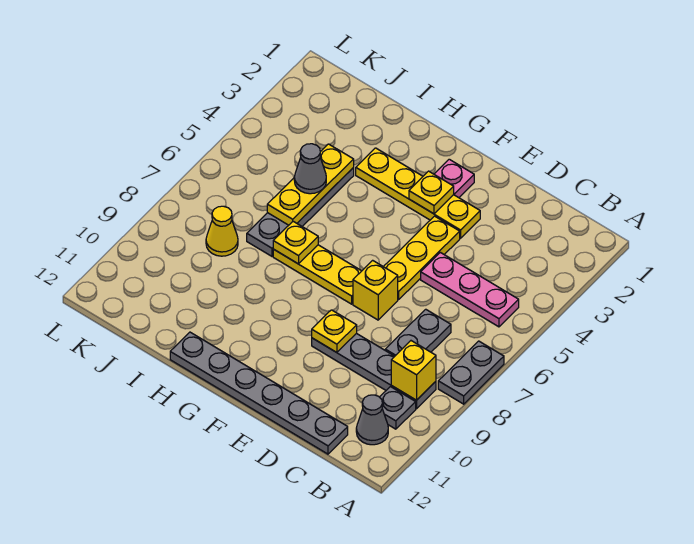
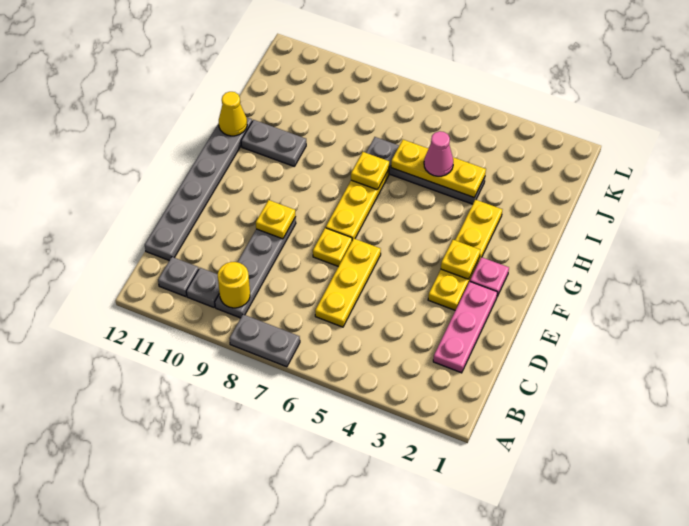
pink 1x3 plate [421,252,519,327] -> pink 1x3 plate moved to [433,282,498,373]
yellow 1x1 brick [391,341,436,400] -> yellow 1x1 round brick [218,262,250,308]
grey 1x1 cone [356,395,388,445] -> grey 1x1 plate [158,257,199,296]
grey 1x2 plate [385,309,451,356] -> grey 1x2 plate moved to [241,120,306,166]
yellow 1x3 plate [383,216,460,299] -> yellow 1x3 plate turned to [315,239,381,327]
yellow 1x1 brick [353,260,398,320] -> yellow 1x1 plate [313,228,352,266]
grey 1x1 cone [294,144,326,194] -> pink 1x1 cone [424,131,453,176]
yellow 1x1 cone [206,206,238,256] -> yellow 1x1 cone moved to [219,92,247,136]

